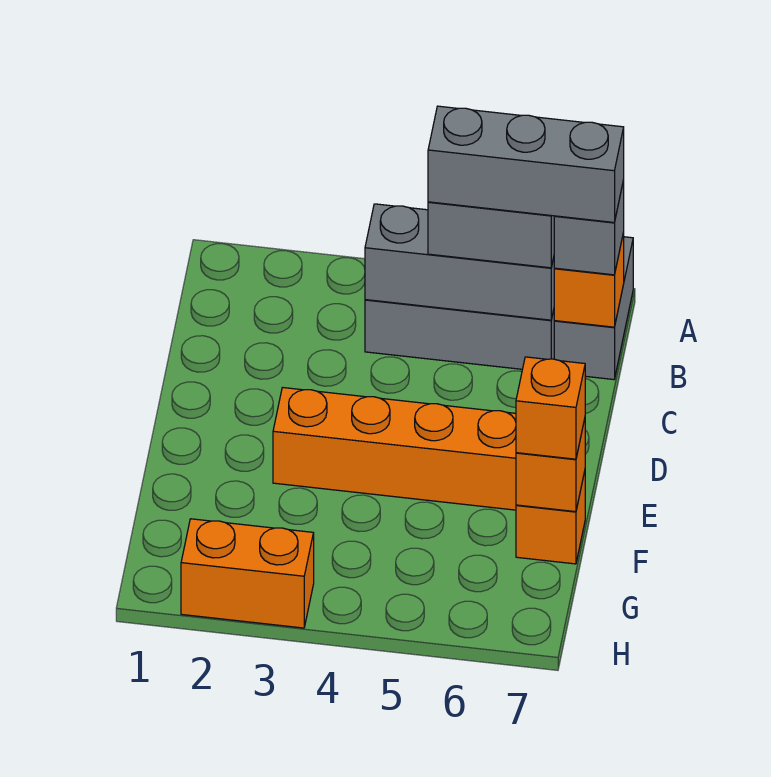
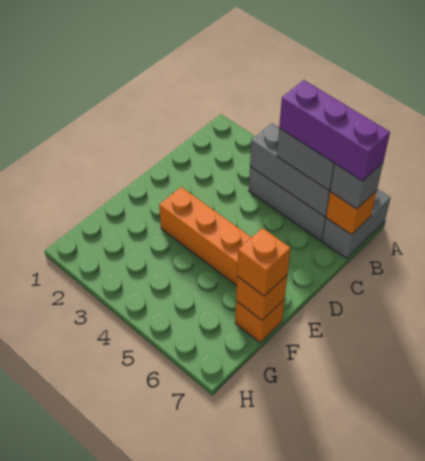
grey 1x3 brick [428,106,624,223] -> purple 1x3 brick [279,80,390,181]
orange 1x2 brick [181,519,314,628] -> none

